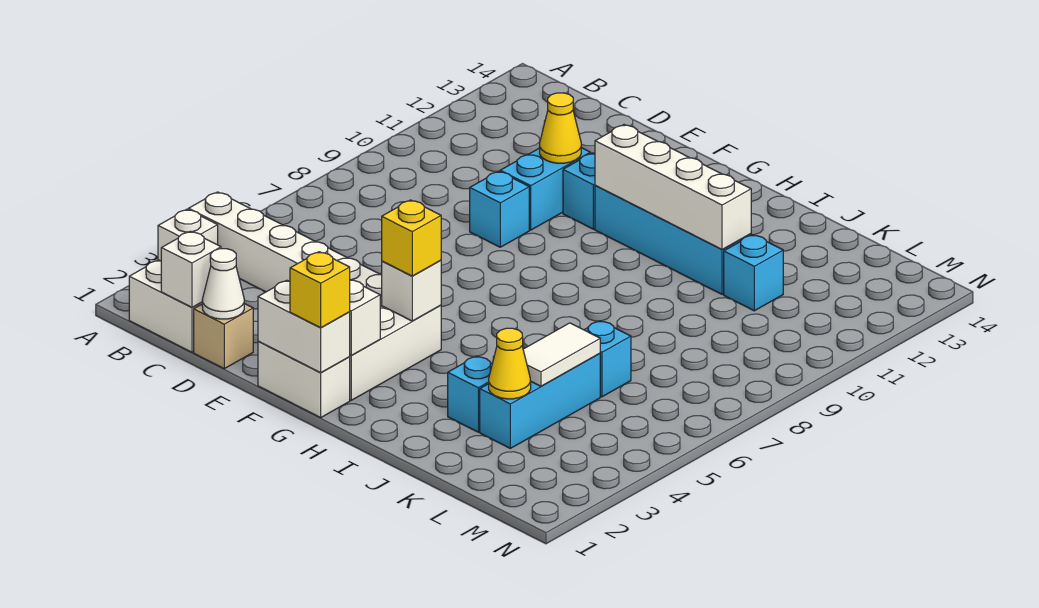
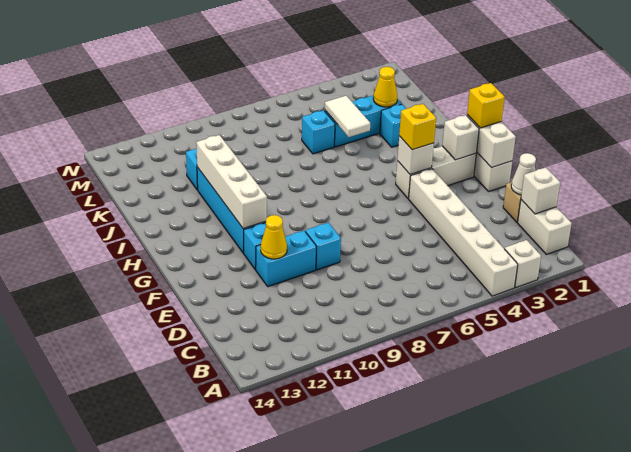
white 1x2 tile [523,323,600,386] -> white 1x2 tile turned to [325,96,370,137]

